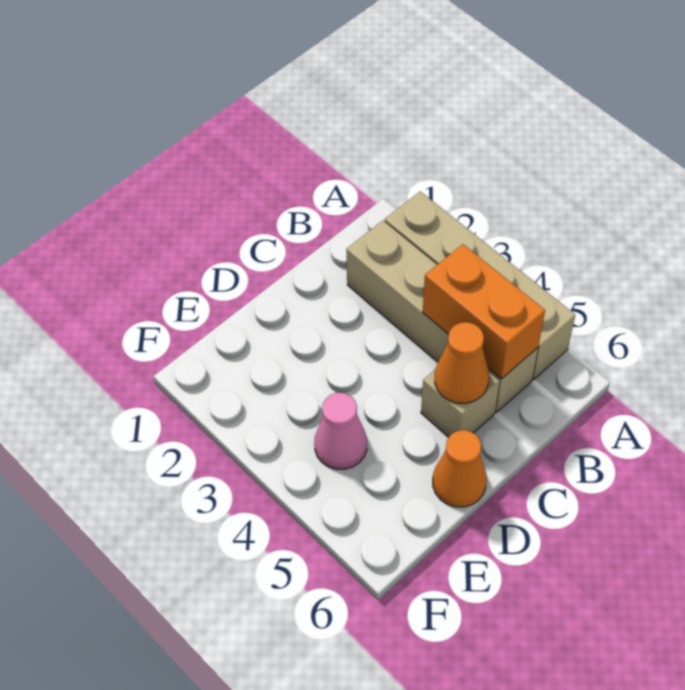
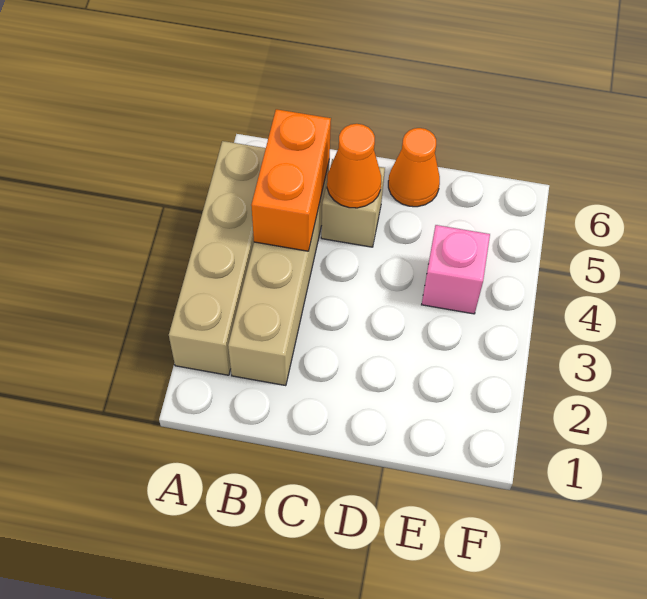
pink 1x1 cone [314,393,367,469] -> pink 1x1 brick [422,225,490,314]

